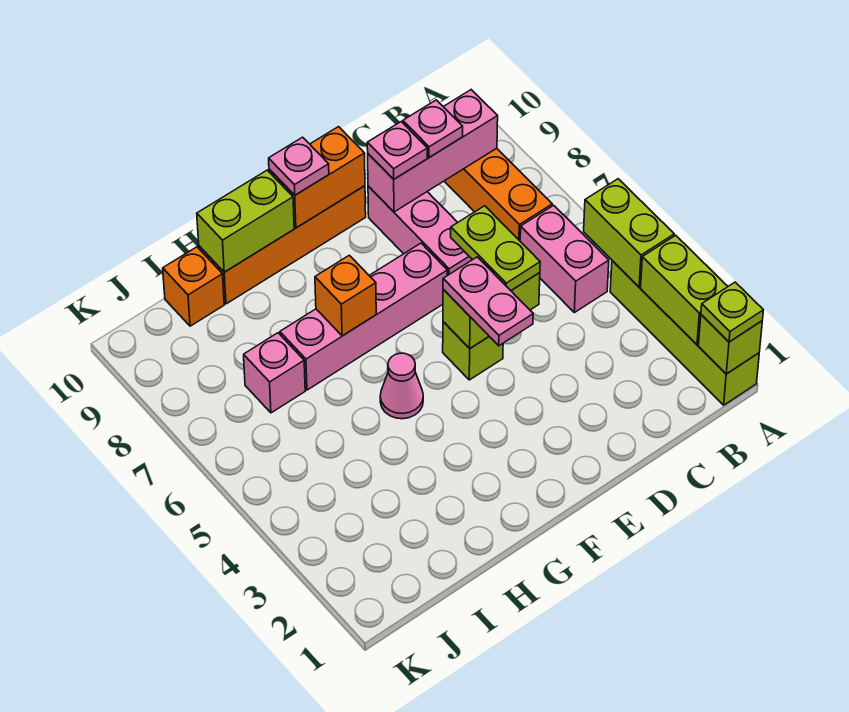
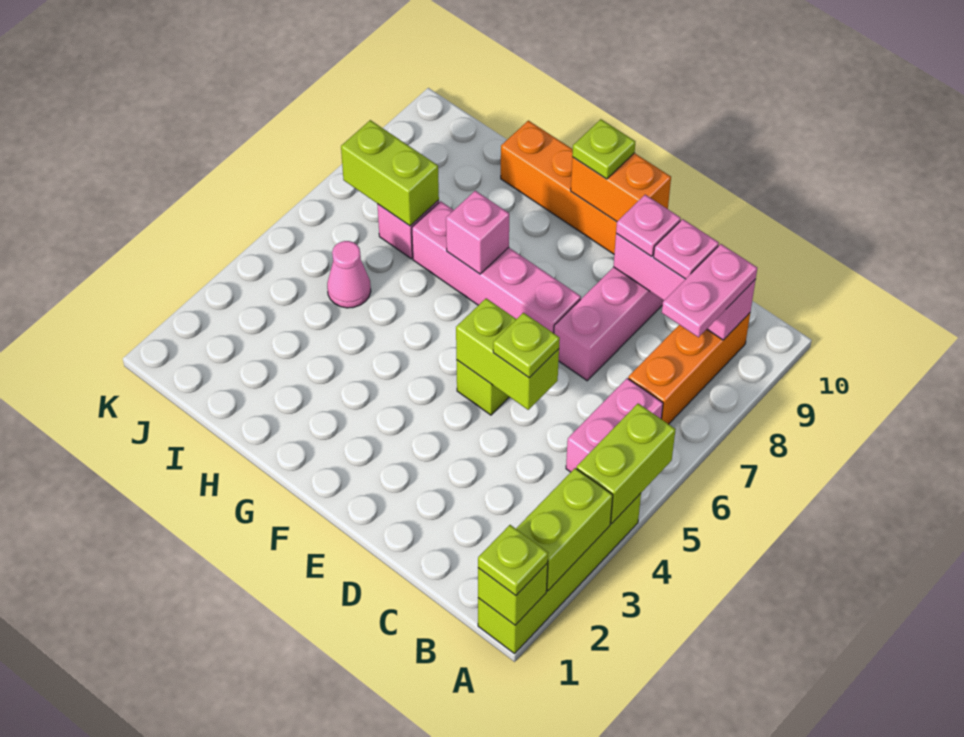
lime 1x2 plate [451,206,540,290] -> lime 1x1 plate [493,313,560,378]
pink 1x2 plate [443,257,533,346] -> pink 1x2 plate moved to [662,244,757,337]
pink 1x1 plate [269,137,329,195] -> lime 1x1 plate [572,119,635,179]
pink 1x1 cone [380,353,423,419] -> pink 1x1 cone moved to [327,241,371,308]
orange 1x1 brick [315,255,376,336] -> pink 1x1 brick [446,191,509,274]
lime 1x2 brick [197,170,294,272] -> lime 1x2 brick moved to [341,120,439,226]
orange 1x1 brick [163,247,224,326] -> none

